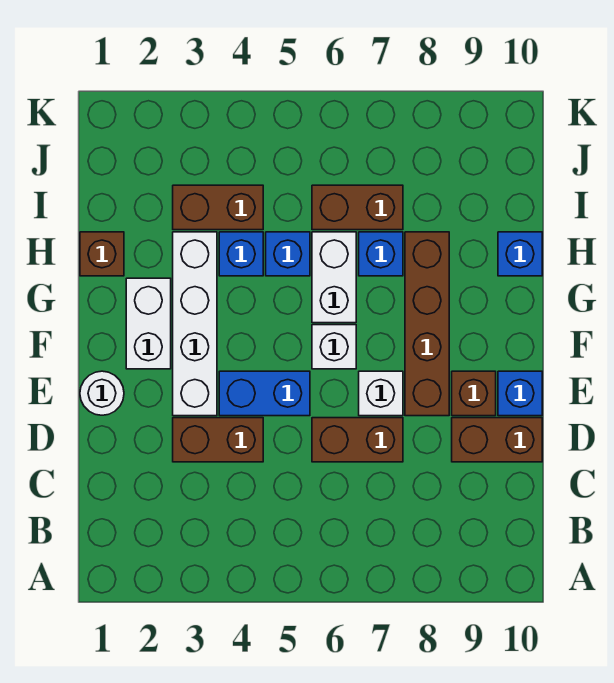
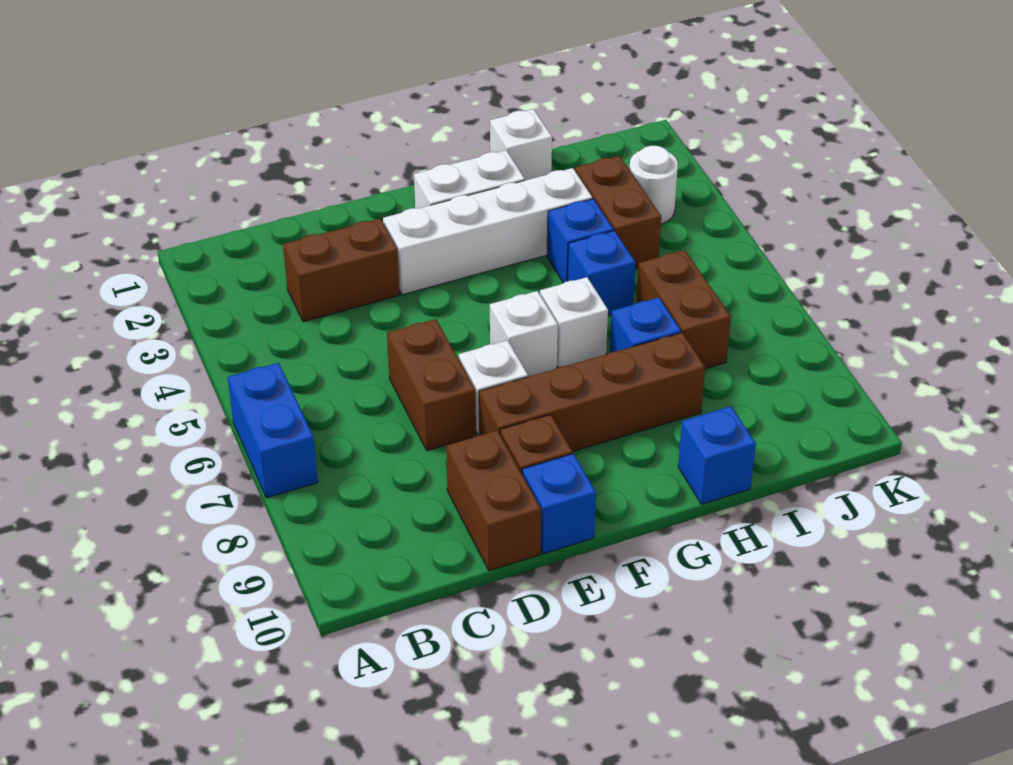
brown 1x2 brick [173,418,263,462] -> brown 1x2 brick turned to [283,219,400,322]
white 1x1 round brick [80,371,124,415] -> white 1x1 round brick moved to [629,146,678,224]
blue 1x2 brick [219,371,310,416] -> blue 1x2 brick moved to [228,363,318,498]
white 1x2 brick [312,232,356,323] -> white 1x1 brick [540,277,608,368]
brown 1x1 brick [80,232,124,276] -> white 1x1 brick [490,109,552,180]

